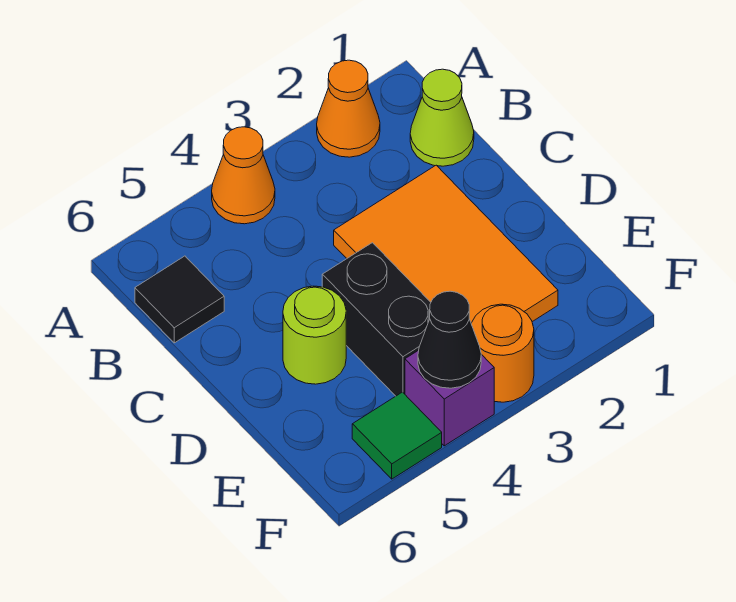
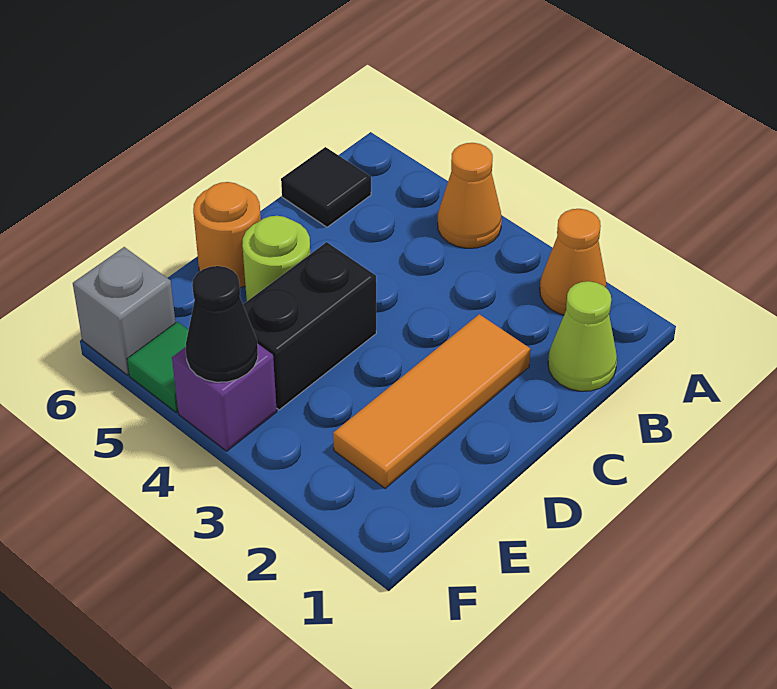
orange 2x3 tile [334,165,558,323] -> orange 1x3 tile [333,314,531,488]
orange 1x1 round brick [471,304,534,402] -> orange 1x1 round brick moved to [193,182,261,287]
none -> grey 1x1 brick [73,247,175,375]

